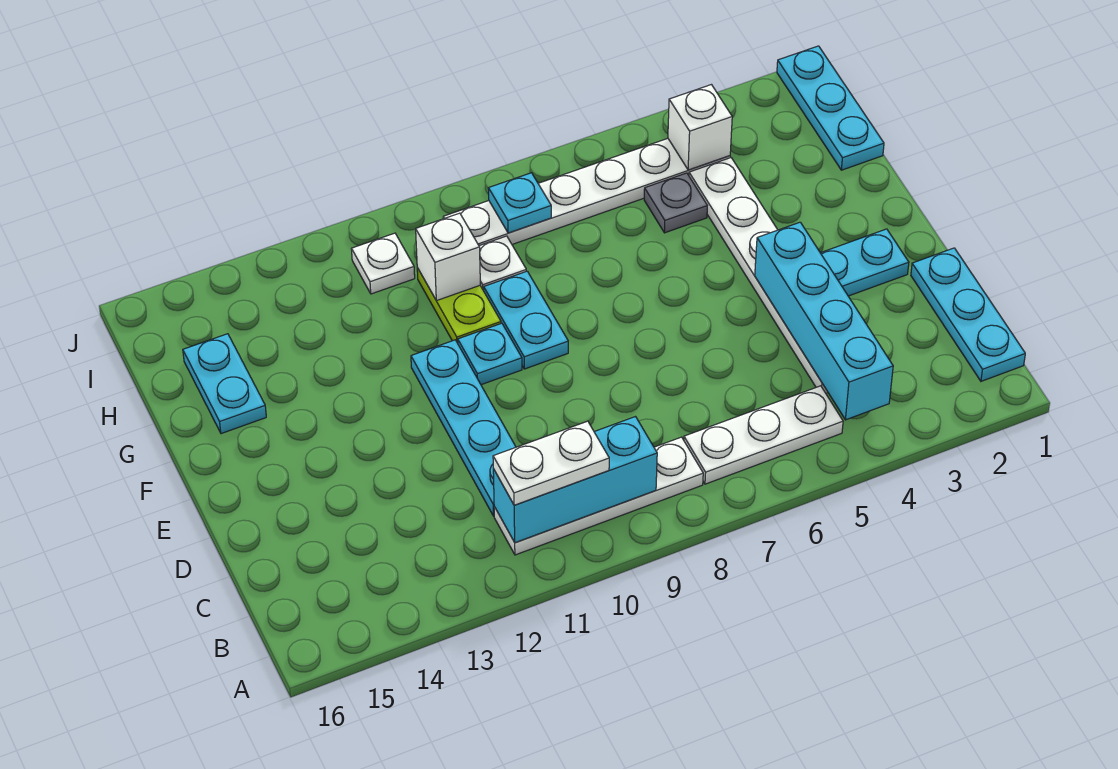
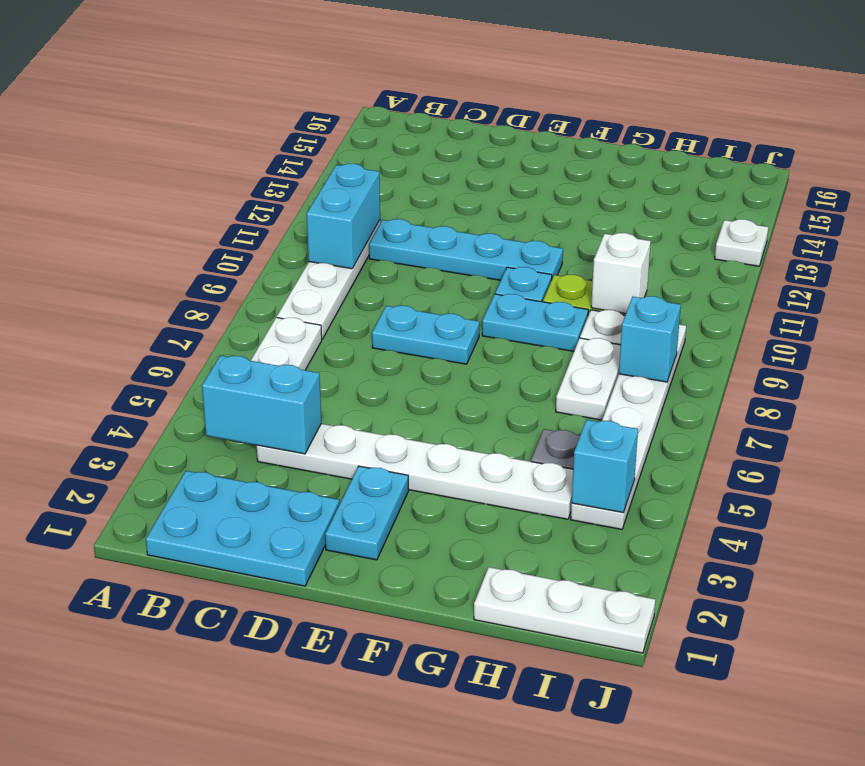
cyan 1x3 plate [911,248,1025,381] -> cyan 2x3 plate [146,471,339,586]
cyan 1x4 brick [755,222,893,420] -> cyan 1x2 brick [202,355,321,454]
cyan 1x3 brick [493,417,657,543] -> cyan 1x2 brick [307,164,380,269]
white 1x2 plate [493,421,609,505] -> white 1x2 plate moved to [556,338,621,420]
cyan 1x2 plate [183,334,266,434] -> cyan 1x2 plate moved to [372,306,479,364]
cyan 1x3 plate [777,46,884,170] -> white 1x3 plate [474,567,656,653]
white 1x1 brick [668,85,732,170] -> cyan 1x1 brick [572,420,638,513]
cyan 1x1 plate [488,173,551,233] -> cyan 1x1 brick [619,296,681,382]
white 1x1 plate [352,233,415,294] -> white 1x1 plate moved to [715,219,768,266]

